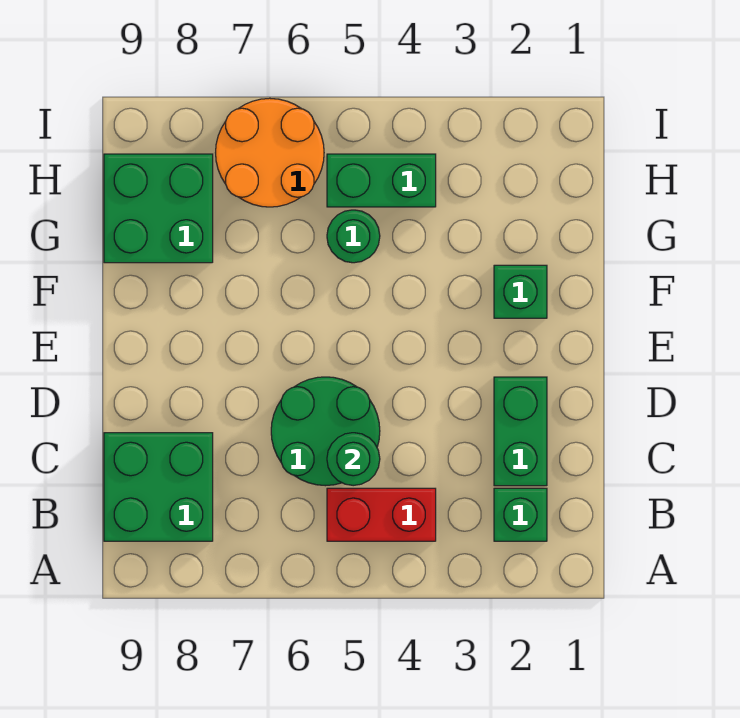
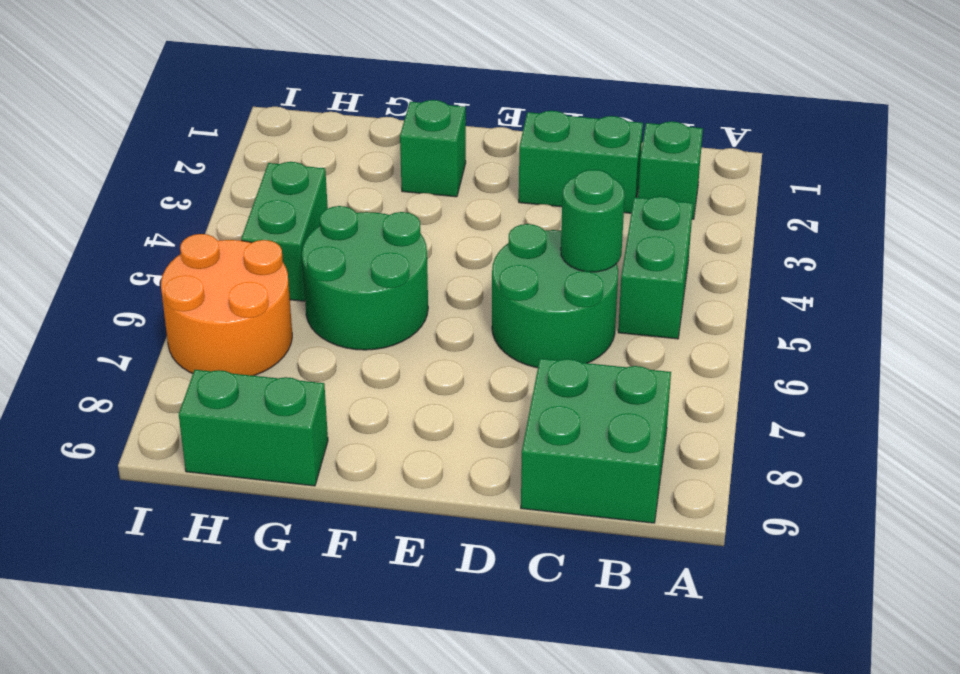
red 1x2 brick [327,488,436,541] -> green 1x2 brick [618,196,693,339]
green 1x1 round brick [327,210,380,263] -> green 2x2 round brick [302,206,428,350]
green 2x2 brick [104,154,213,263] -> green 1x2 brick [179,370,328,486]

